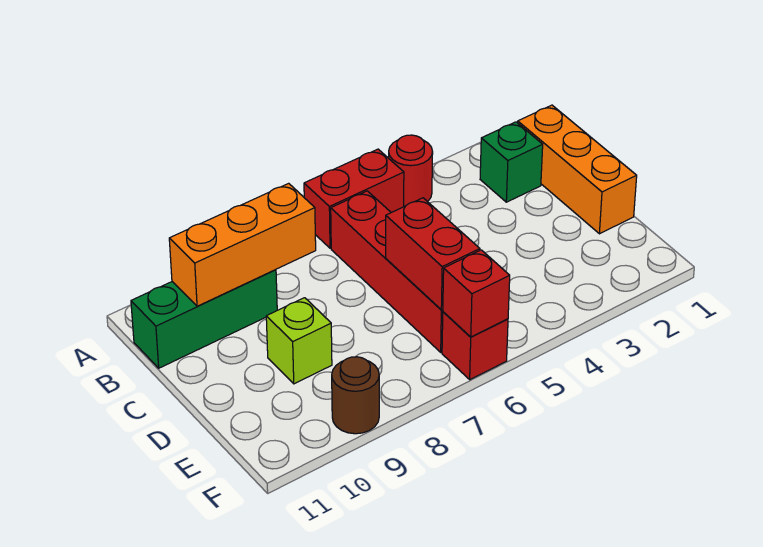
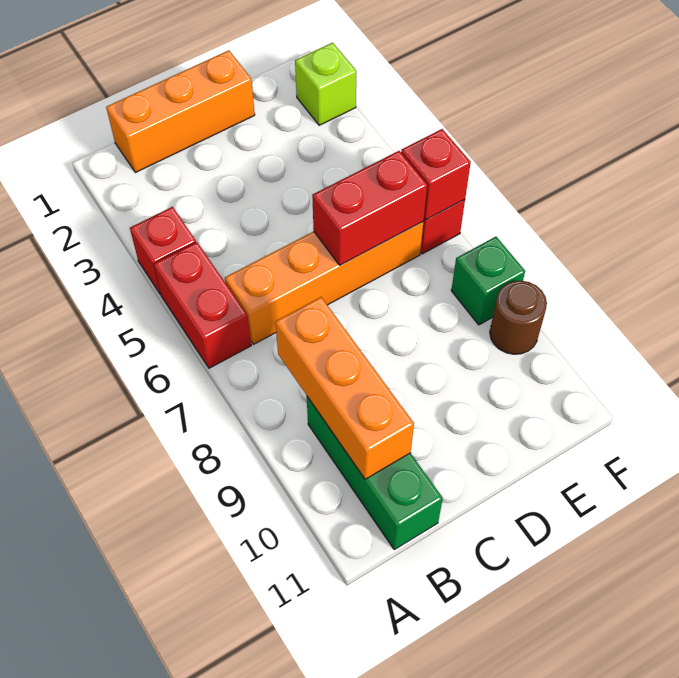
red 1x1 round brick [389,135,433,206] -> red 1x1 brick [130,207,196,294]
green 1x1 brick [480,122,543,202] -> green 1x1 brick moved to [451,237,525,325]
red 1x4 brick [331,191,443,352] -> orange 1x4 brick [225,222,423,344]
lime 1x1 brick [266,298,332,384] -> lime 1x1 brick moved to [295,43,356,125]

